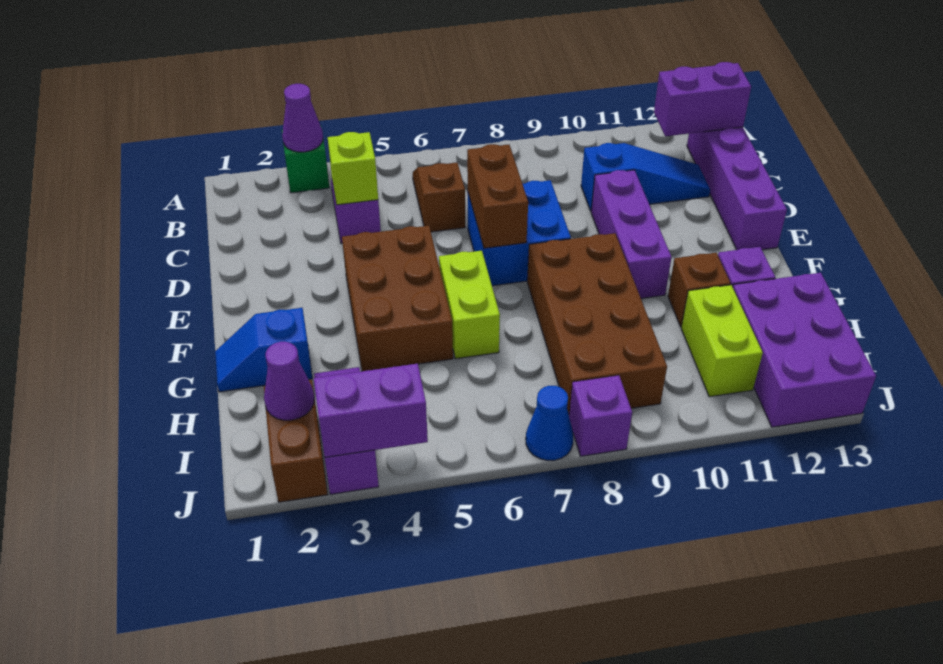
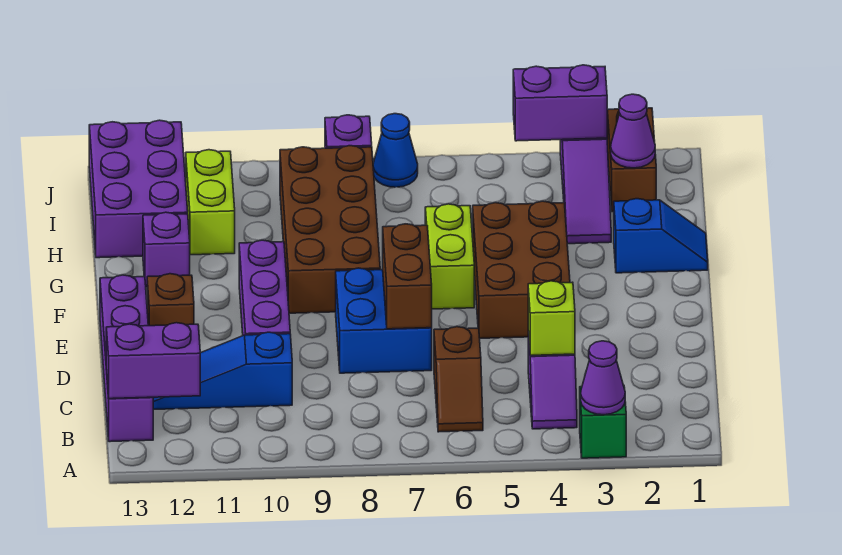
brown 1x1 brick [668,253,731,327] -> brown 1x1 brick moved to [147,274,194,326]

